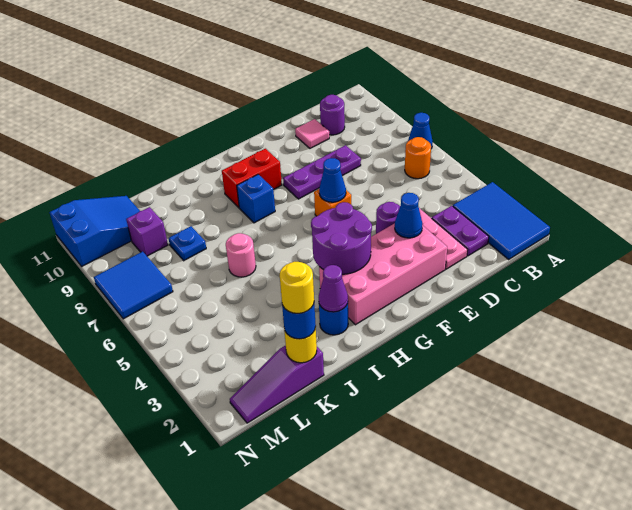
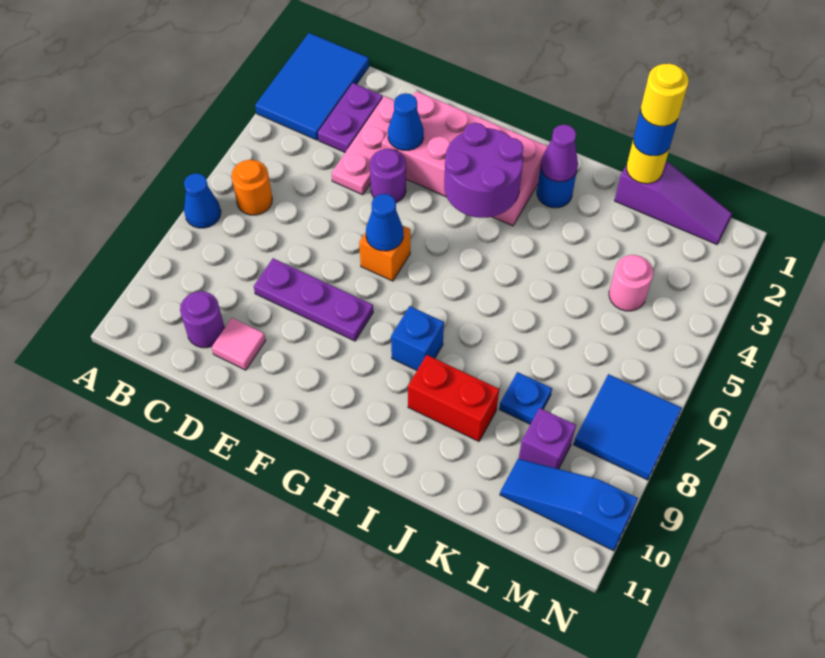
red 1x2 brick [222,149,282,208] -> red 1x2 brick moved to [408,355,499,441]
pink 1x1 round brick [226,233,256,277] -> pink 1x1 round brick moved to [609,255,653,311]
blue 2x3 slope [49,196,140,266] -> blue 1x3 slope [500,459,638,551]

